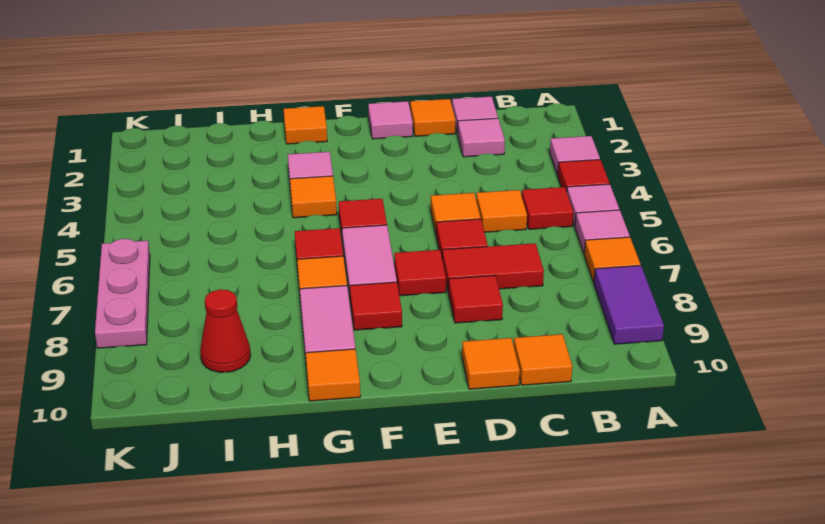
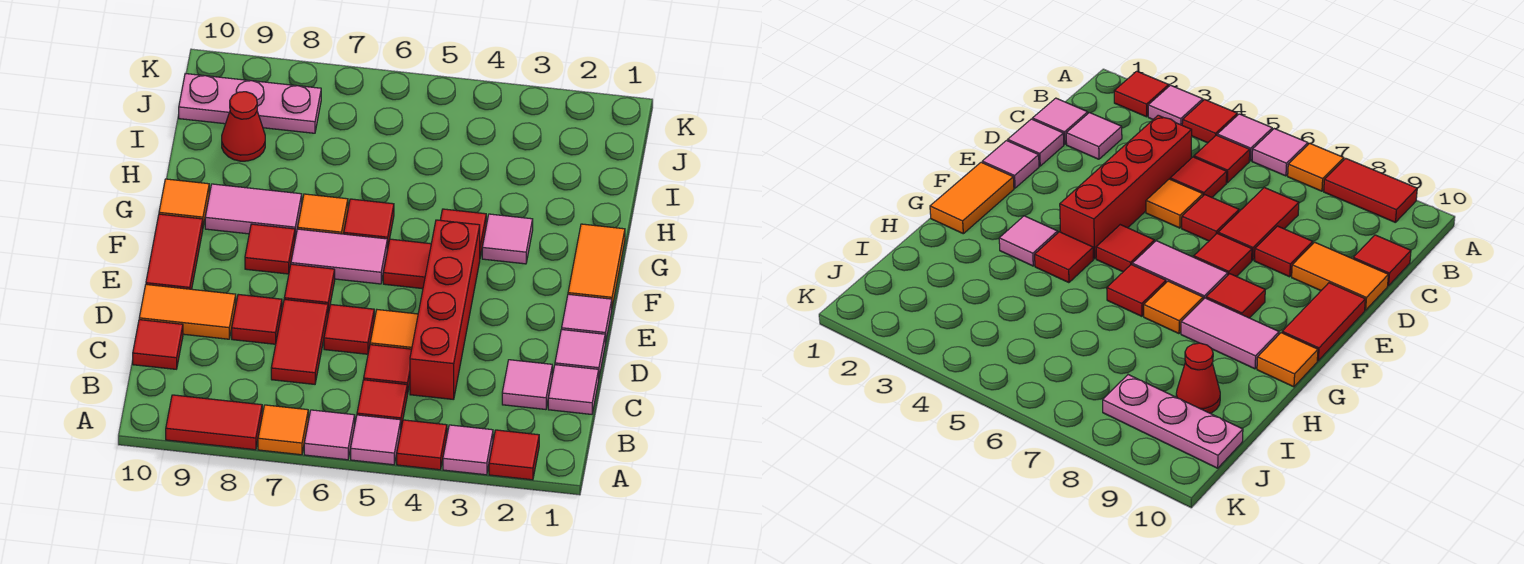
none -> red 1x1 tile [489,430,539,480]
purple 1x2 tile [594,266,664,344] -> red 1x2 tile [166,395,262,450]
none -> red 1x4 brick [410,220,480,400]
orange 1x1 tile [476,190,527,232] -> red 1x1 tile [364,345,412,394]
orange 1x1 tile [514,334,572,385] -> red 1x1 tile [133,320,183,369]
orange 1x1 tile [410,99,456,136] -> pink 1x1 tile [555,330,605,377]
orange 1x1 tile [462,338,520,389] -> orange 1x2 tile [139,284,236,339]
none -> red 1x2 tile [146,214,203,289]
orange 1x1 tile [284,106,327,144] -> orange 1x2 tile [568,224,625,307]
orange 1x1 tile [290,176,337,218] -> red 1x1 tile [440,209,486,257]
pink 1x3 plate [95,239,150,348] -> pink 1x3 plate moved to [179,74,321,133]

